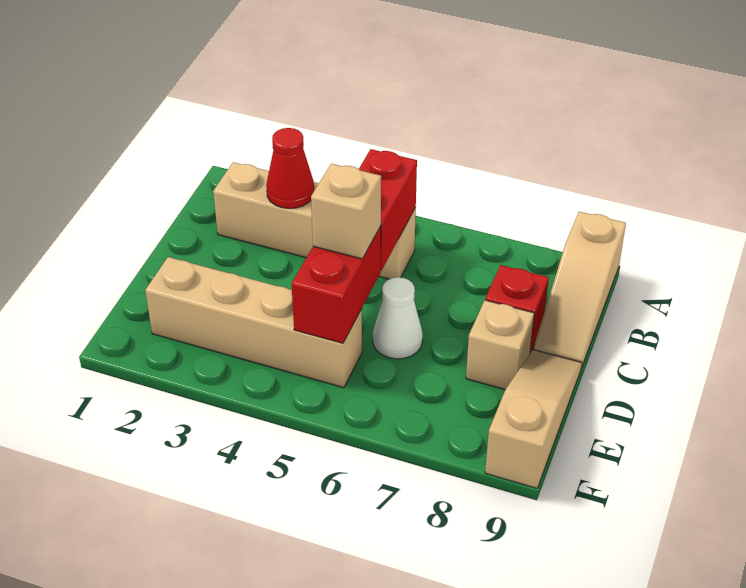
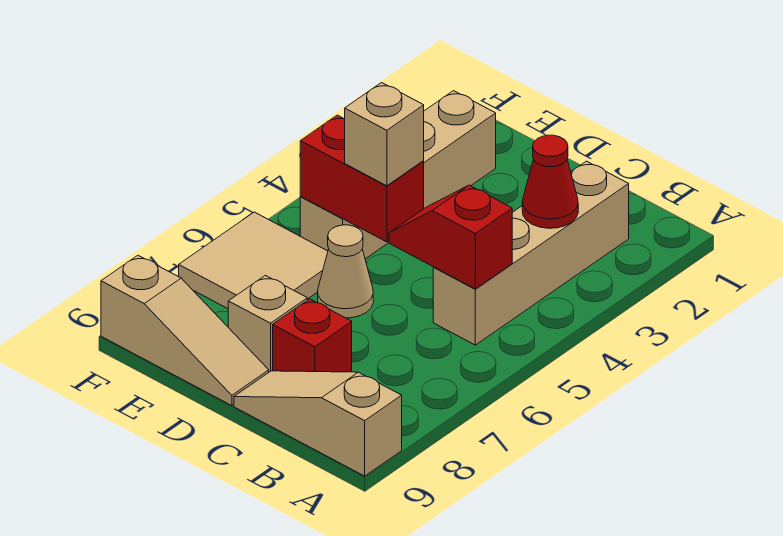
red 1x2 brick [359,149,417,271] -> red 1x2 slope [389,185,512,289]
white 1x1 cone [373,277,423,359] -> tan 1x1 cone [318,225,373,318]
none -> tan 2x2 tile [179,212,328,309]

